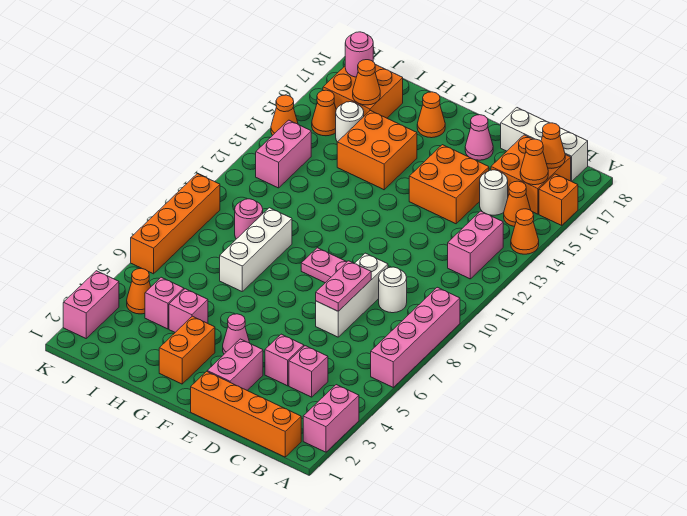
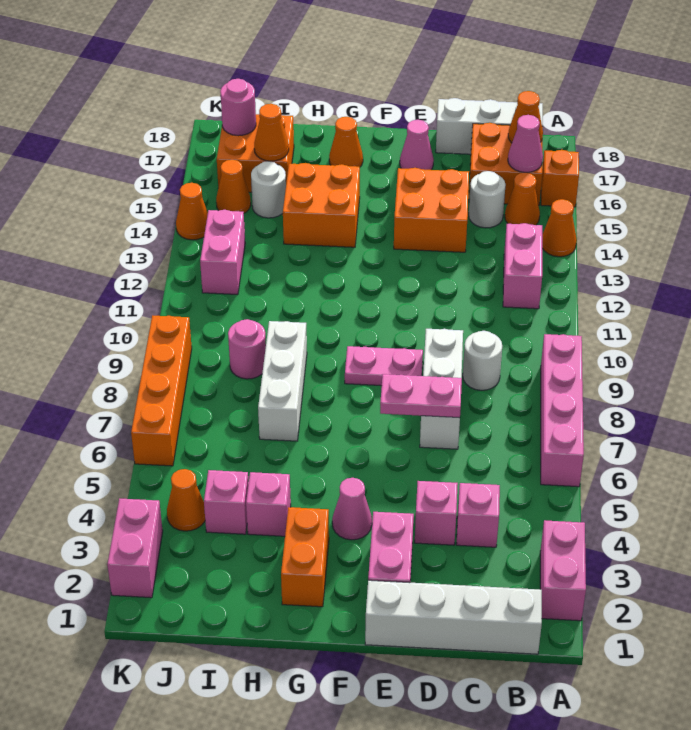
orange 1x4 brick [191,371,301,457] -> white 1x4 brick [365,580,542,654]
orange 1x1 cone [520,139,548,185] -> pink 1x1 cone [508,115,543,172]
pink 1x2 plate [316,261,371,311] -> pink 1x2 plate turned to [380,374,462,418]

